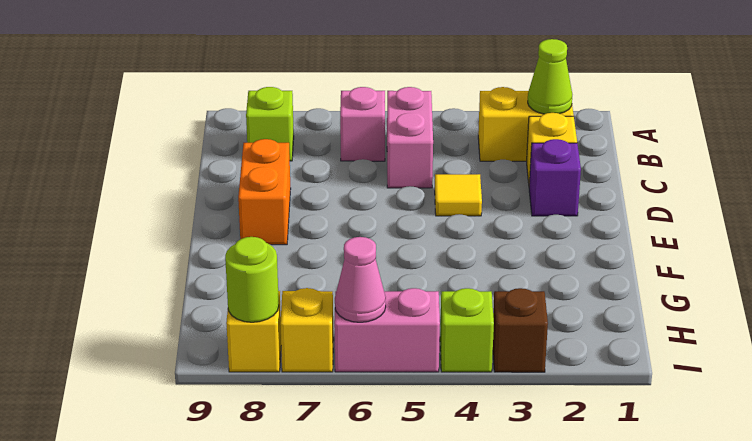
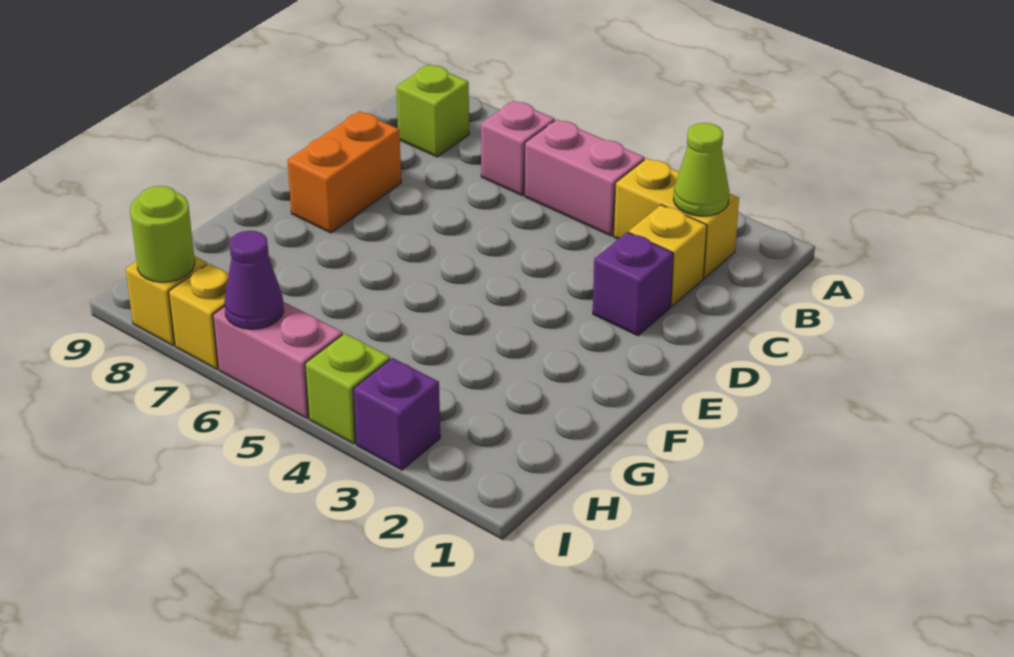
pink 1x2 brick [387,87,433,188] -> pink 1x2 brick turned to [525,119,645,236]
yellow 1x1 tile [435,174,482,216] -> none
brown 1x1 brick [493,288,548,372] -> purple 1x1 brick [353,358,440,470]
pink 1x1 cone [335,237,386,322] -> purple 1x1 cone [224,231,284,329]

